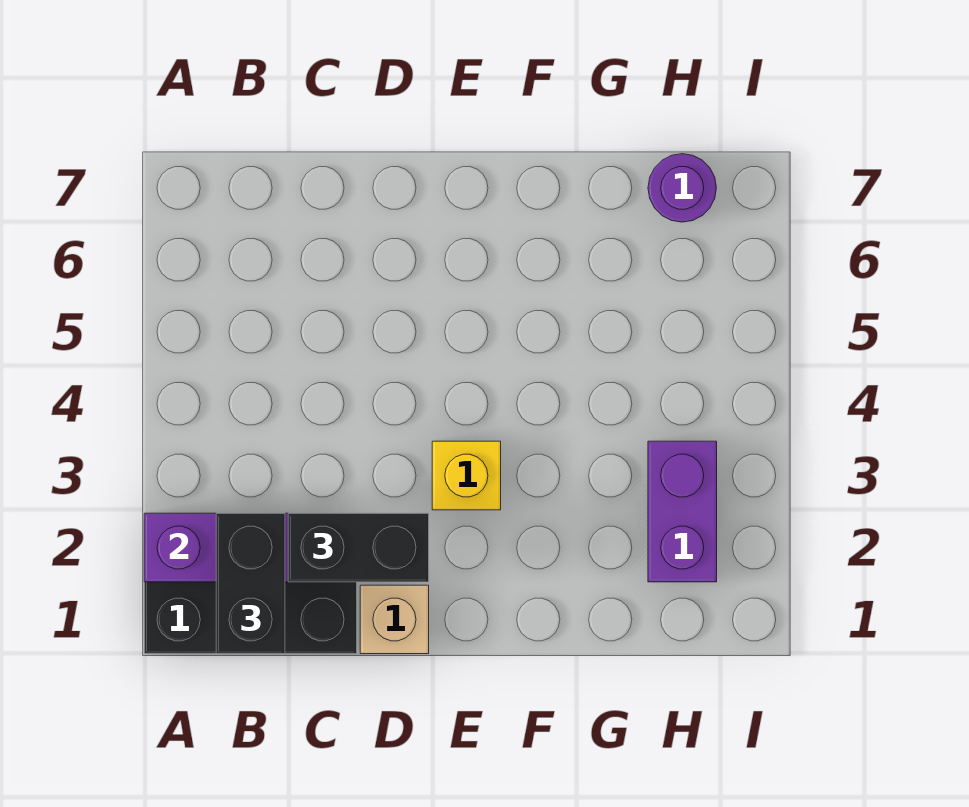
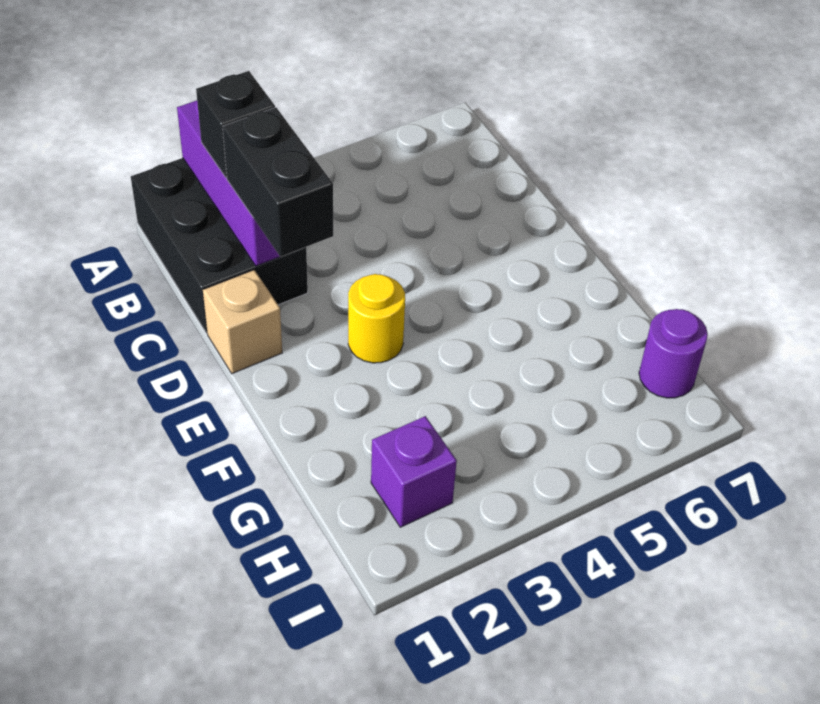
black 1x2 brick [216,513,285,654] -> black 1x1 brick [196,71,275,177]
yellow 1x1 brick [432,441,501,510] -> yellow 1x1 round brick [348,274,405,363]
purple 1x2 brick [648,441,717,582] -> purple 1x1 brick [371,416,457,527]

